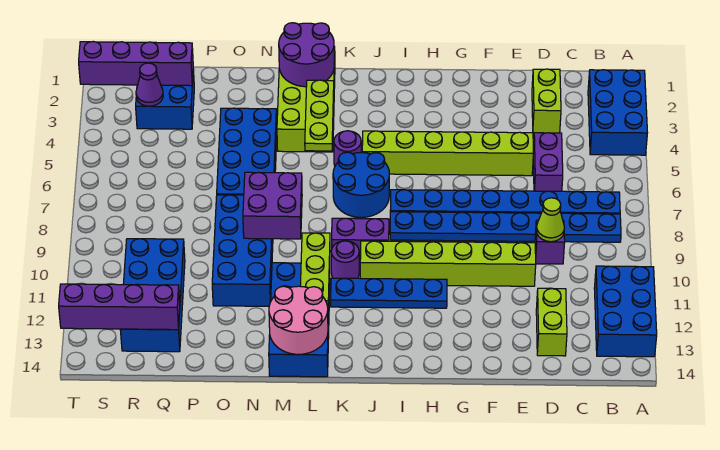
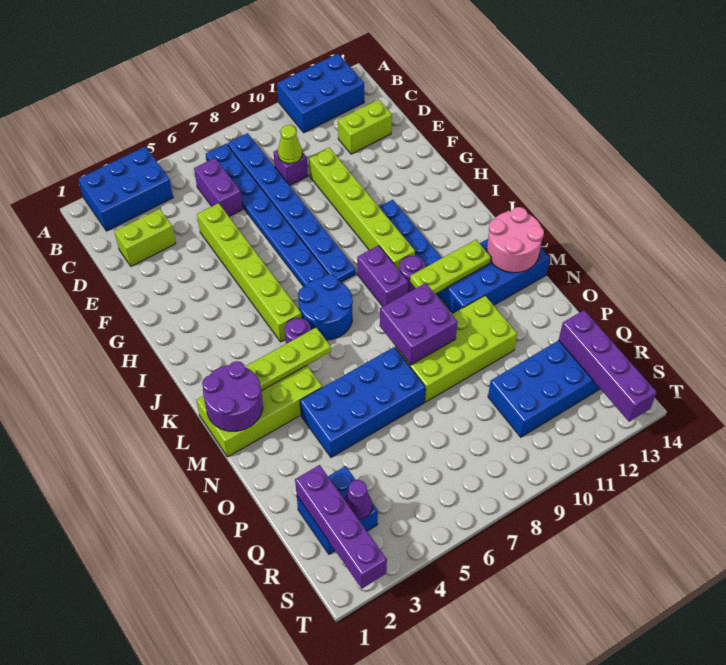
purple 1x2 brick [533,133,563,191] -> purple 1x2 brick turned to [194,158,243,216]
blue 2x4 brick [212,195,273,306] -> lime 2x4 brick [395,296,517,402]

